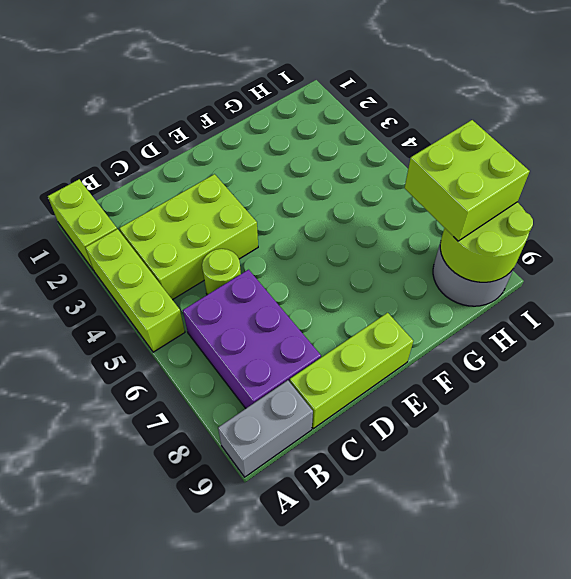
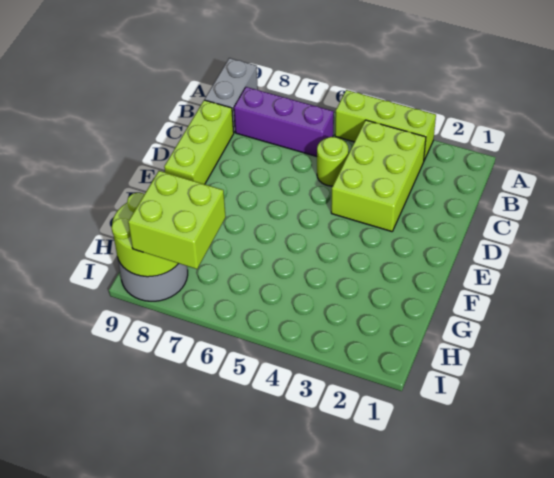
lime 1x2 brick [48,179,117,269] -> none
purple 2x3 brick [183,270,321,408] -> purple 1x3 brick [234,87,334,156]

